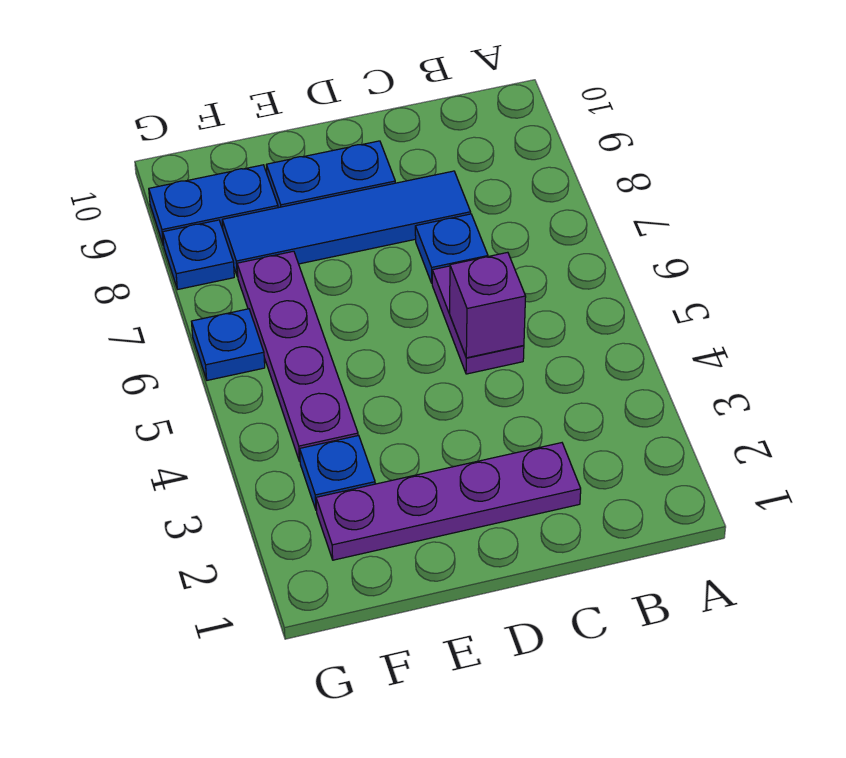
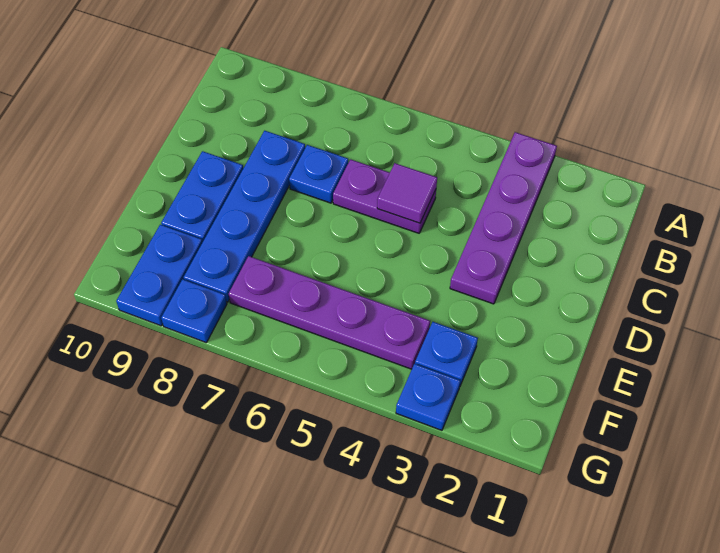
purple 1x4 plate [316,443,581,560] -> purple 1x4 plate moved to [450,132,557,304]
purple 1x1 brick [450,252,526,358] -> purple 1x1 tile [377,163,437,223]
blue 1x4 tile [222,171,471,277] -> blue 1x4 plate [184,131,305,302]
blue 1x1 plate [191,309,265,380] -> blue 1x1 plate moved to [396,364,460,430]

